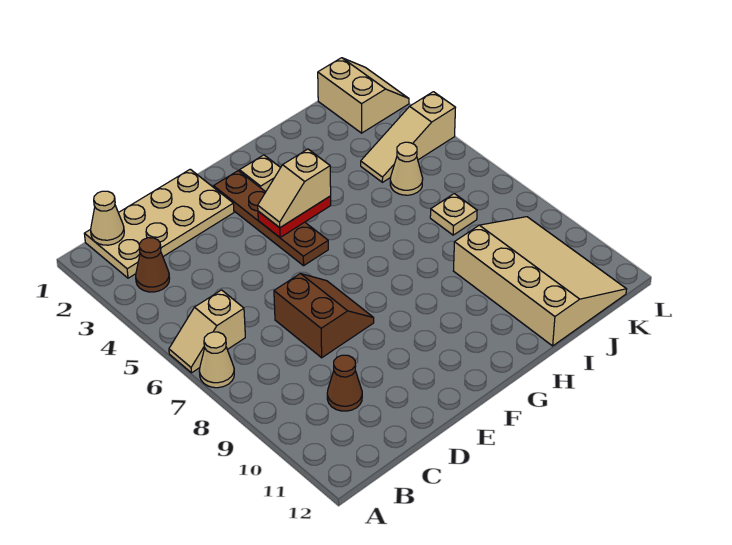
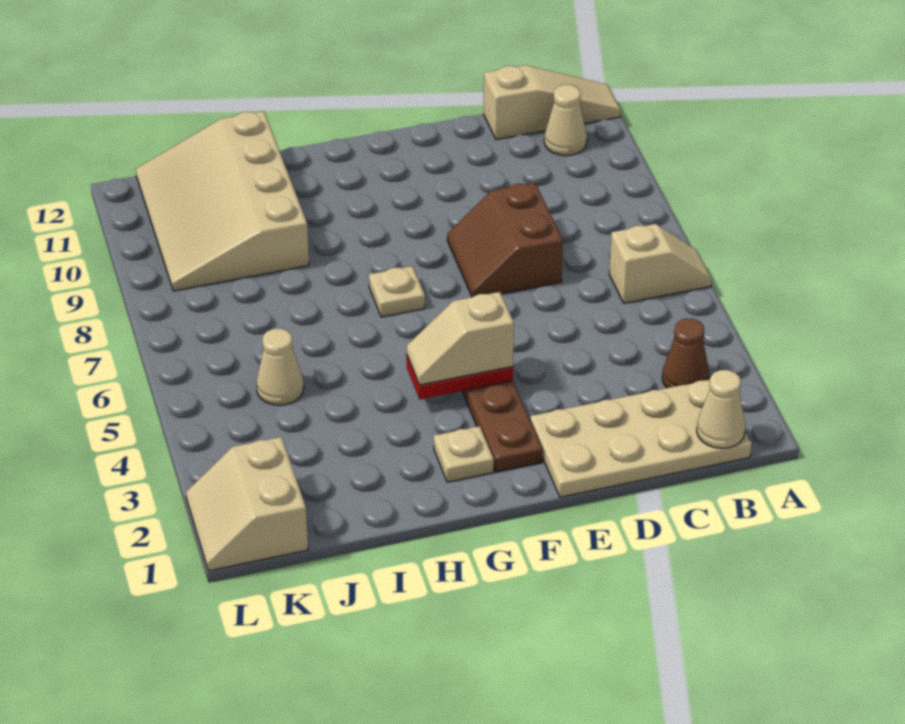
tan 1x1 cone [199,332,234,388] -> tan 1x1 cone moved to [544,85,587,156]
brown 1x1 cone [327,355,362,411] -> none
tan 1x2 slope [258,149,331,228] -> tan 1x2 slope turned to [407,292,514,385]
tan 1x3 slope [361,92,456,182] -> tan 1x3 slope moved to [484,65,621,140]
tan 1x1 plate [430,194,477,235] -> tan 1x1 plate moved to [369,266,425,317]

